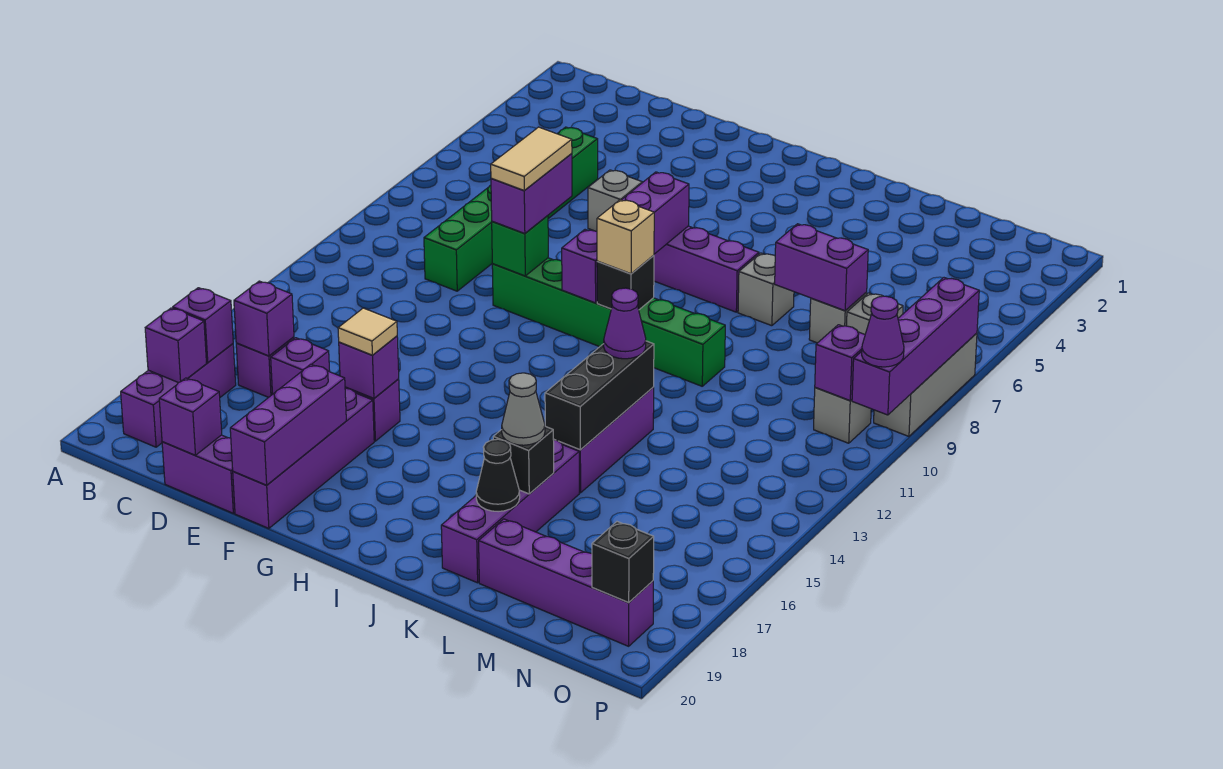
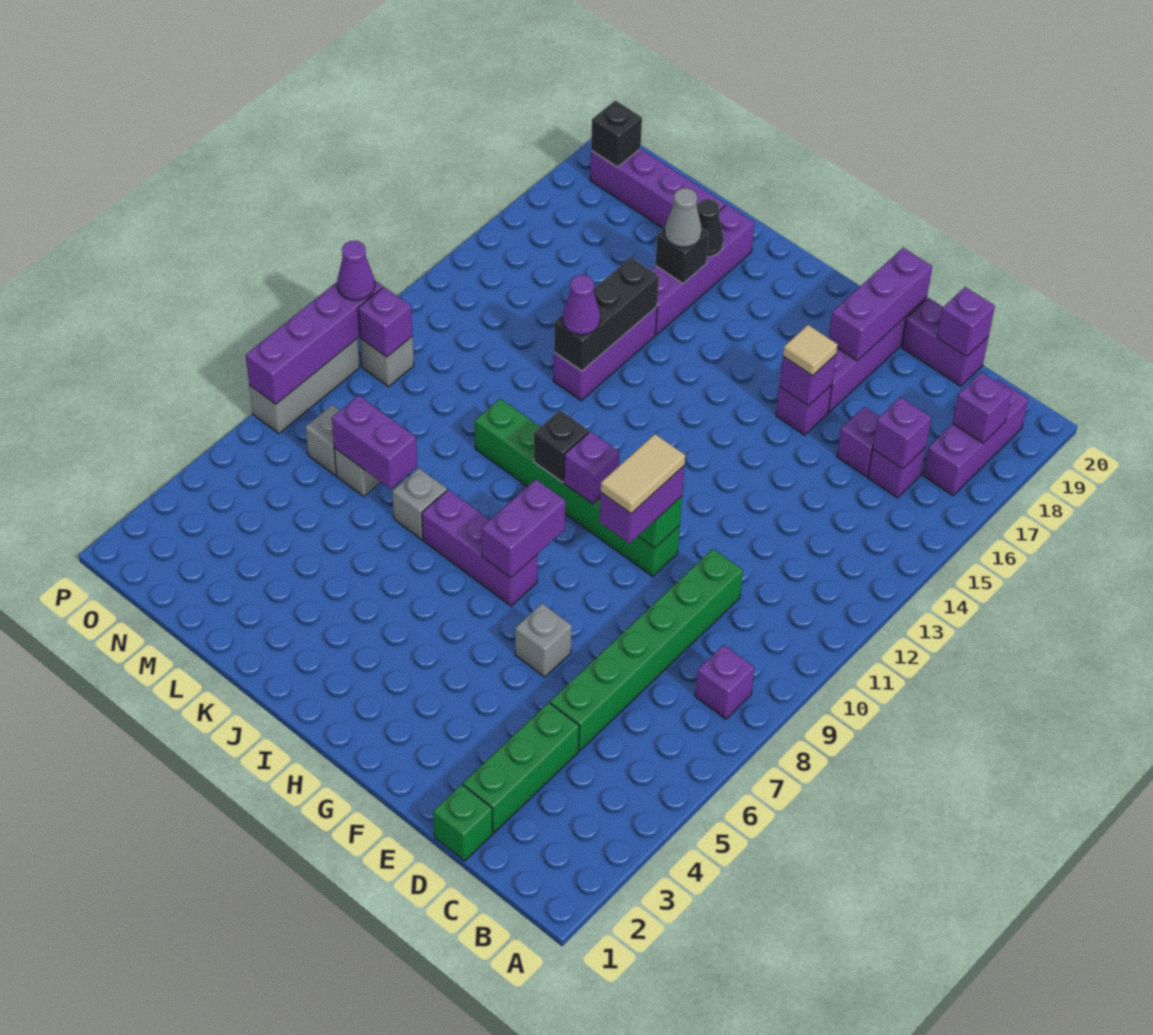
purple 1x1 brick [173,288,233,362] -> purple 1x1 brick moved to [695,645,755,719]
none -> green 1x1 brick [433,784,493,861]
none -> green 1x3 brick [463,703,579,833]
tan 1x1 brick [597,200,654,274] -> none

